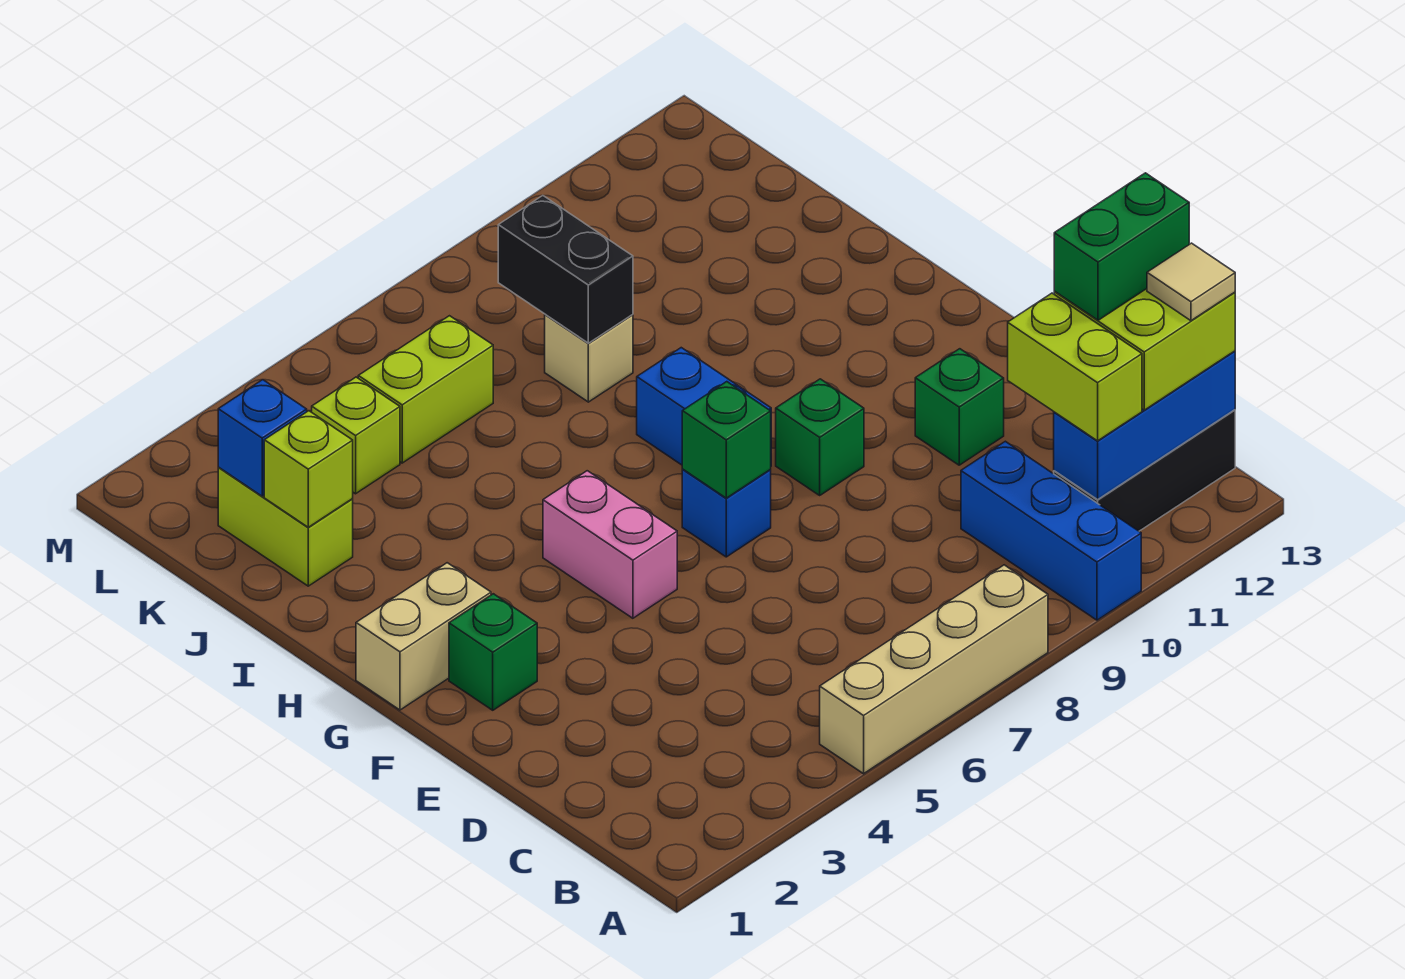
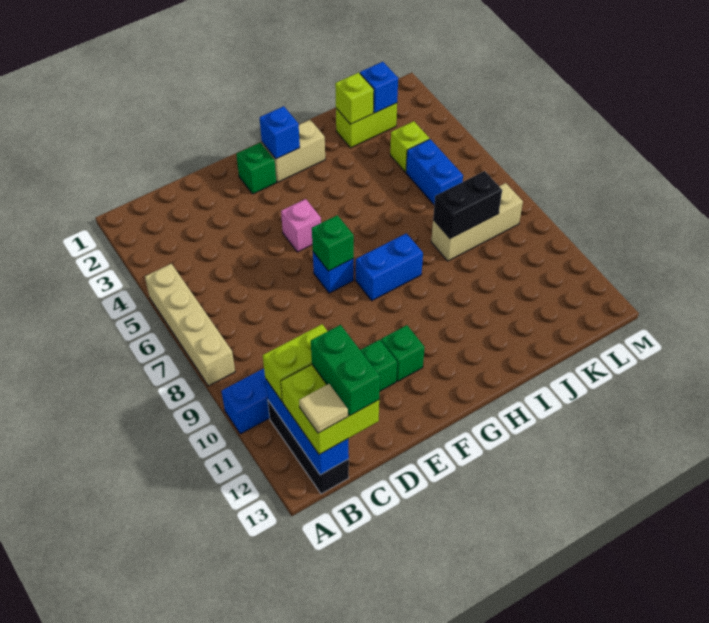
pink 1x2 brick [543,471,677,618] -> pink 1x1 brick [281,199,321,252]
green 1x1 brick [776,379,864,495] -> green 1x1 brick moved to [381,325,425,381]
tan 1x2 brick [356,563,491,710] -> tan 1x2 brick turned to [262,120,325,182]
none -> blue 1x1 brick [260,106,300,159]
tan 1x1 brick [545,314,633,402] -> tan 1x3 brick [431,183,523,261]
lime 1x2 brick [358,316,493,463] -> blue 1x2 brick [406,139,463,204]

